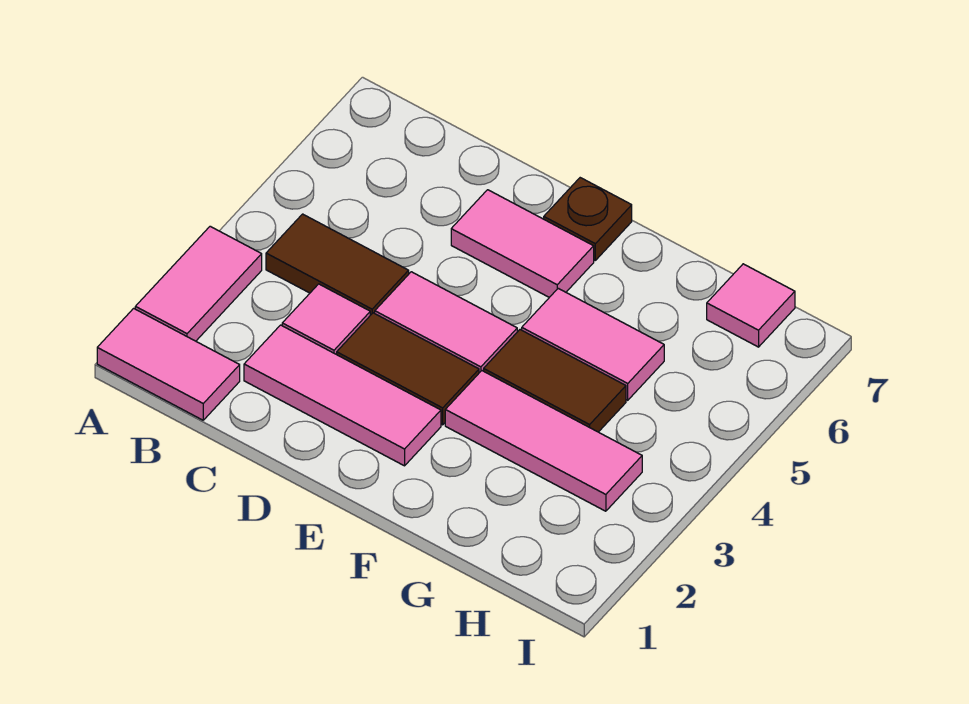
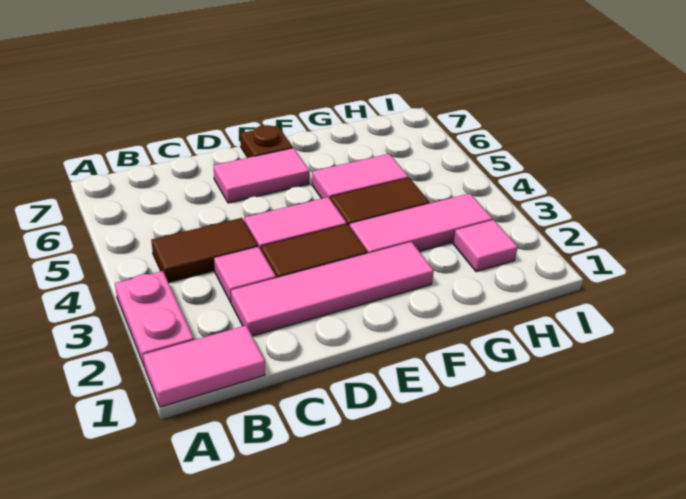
pink 1x2 tile [135,226,262,341] -> pink 1x2 plate [115,271,194,367]
pink 1x3 tile [244,325,441,466] -> pink 1x4 tile [231,242,434,336]
pink 1x1 tile [707,264,795,347] -> pink 1x1 tile moved to [453,220,518,272]

